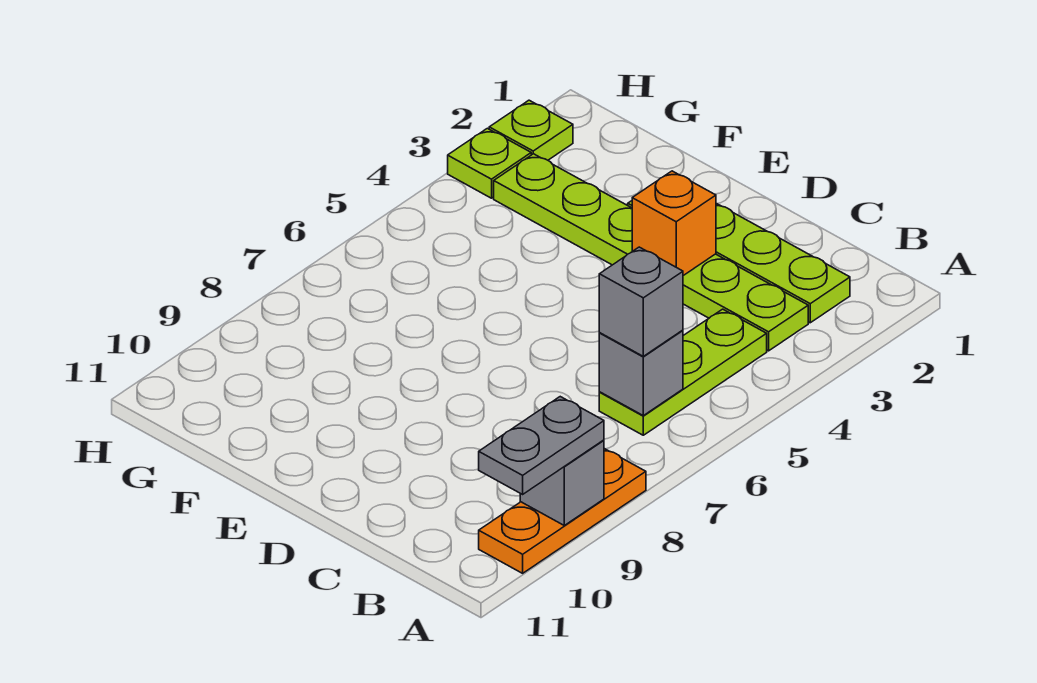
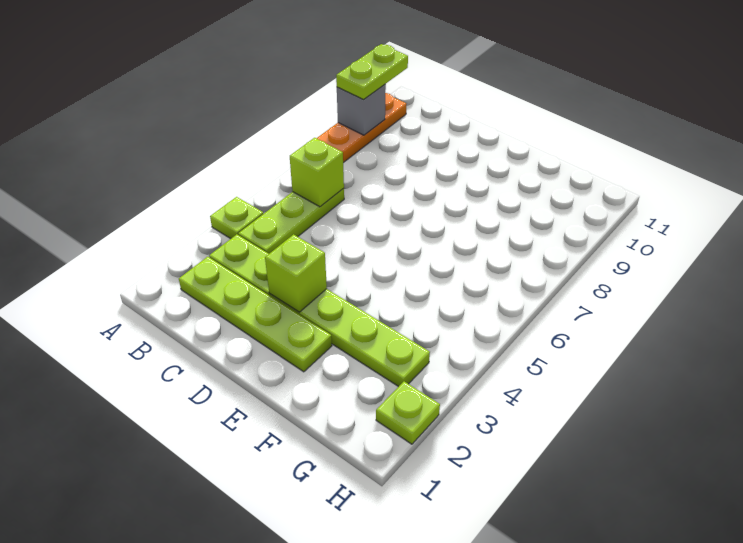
grey 1x2 plate [479,397,604,494] -> lime 1x2 plate [336,44,408,99]
grey 1x1 brick [599,330,683,416] -> lime 1x1 brick [290,138,344,207]
grey 1x1 brick [599,247,683,356] -> none
orange 1x1 brick [632,171,716,276] -> lime 1x1 brick [265,234,327,312]
lime 1x1 plate [448,128,531,198] -> lime 1x1 plate moved to [210,197,263,239]

